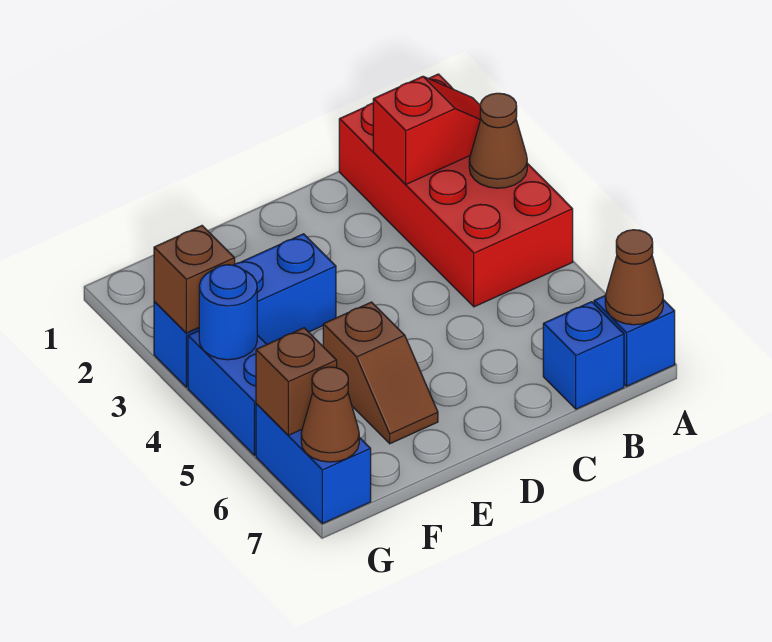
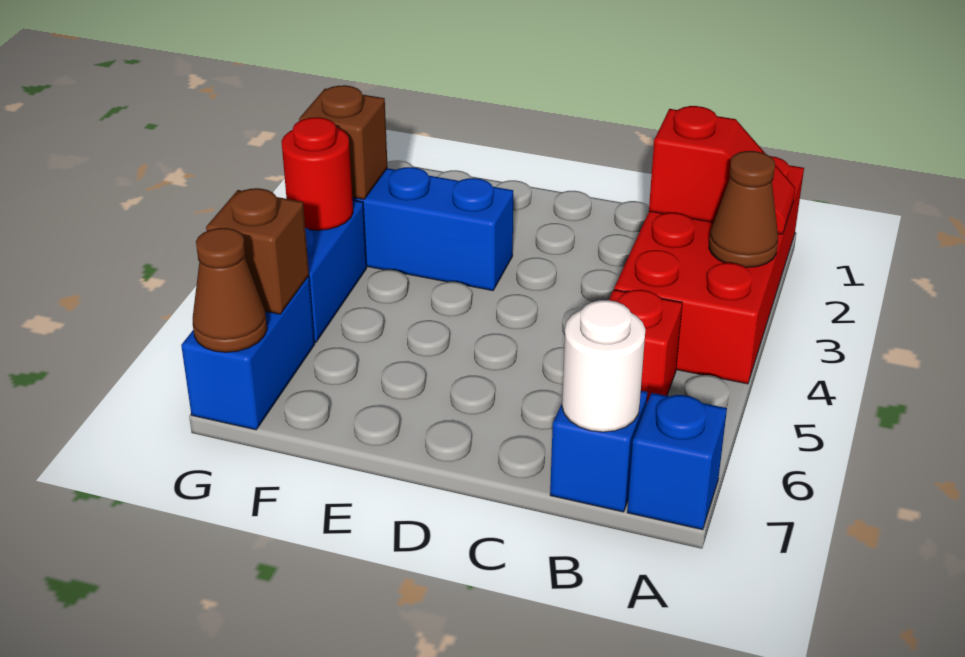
brown 1x1 cone [605,230,663,325] -> none
none -> red 1x1 brick [609,290,682,403]
none -> white 1x1 round brick [562,300,646,432]
brown 1x2 slope [323,302,438,444] -> none
blue 1x1 round brick [199,265,257,360] -> red 1x1 round brick [281,117,353,230]

